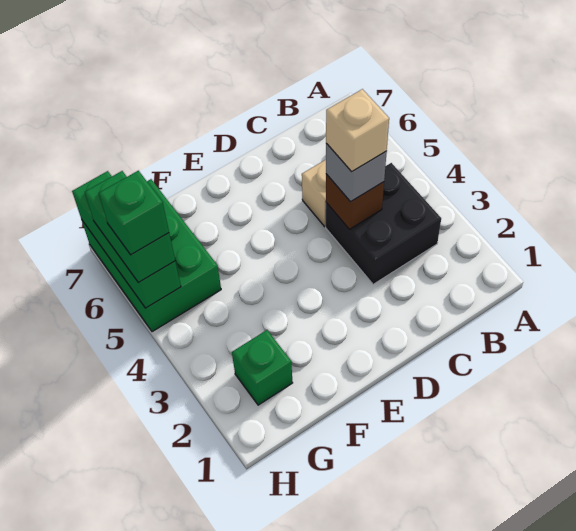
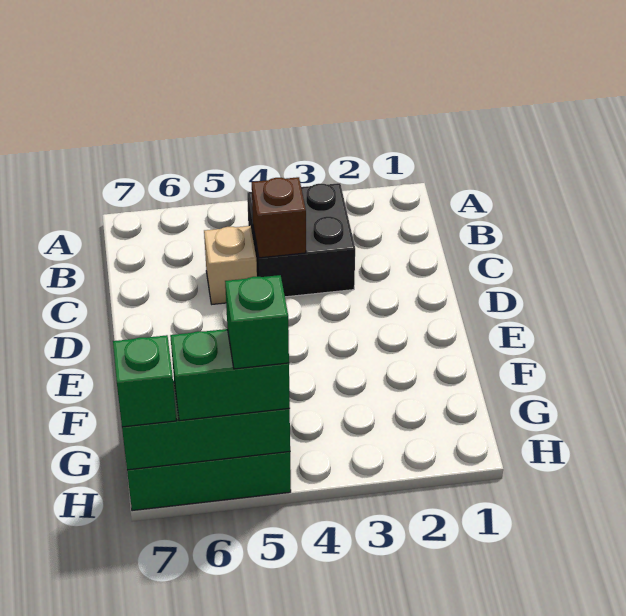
grey 1x1 brick [326,143,387,202] -> none
tan 1x1 brick [326,89,389,172] -> none
green 1x1 brick [232,330,293,405] -> green 1x1 brick moved to [113,335,176,427]

